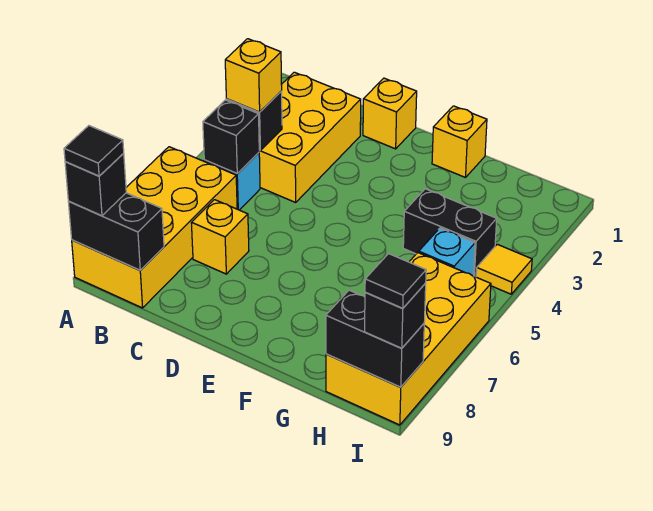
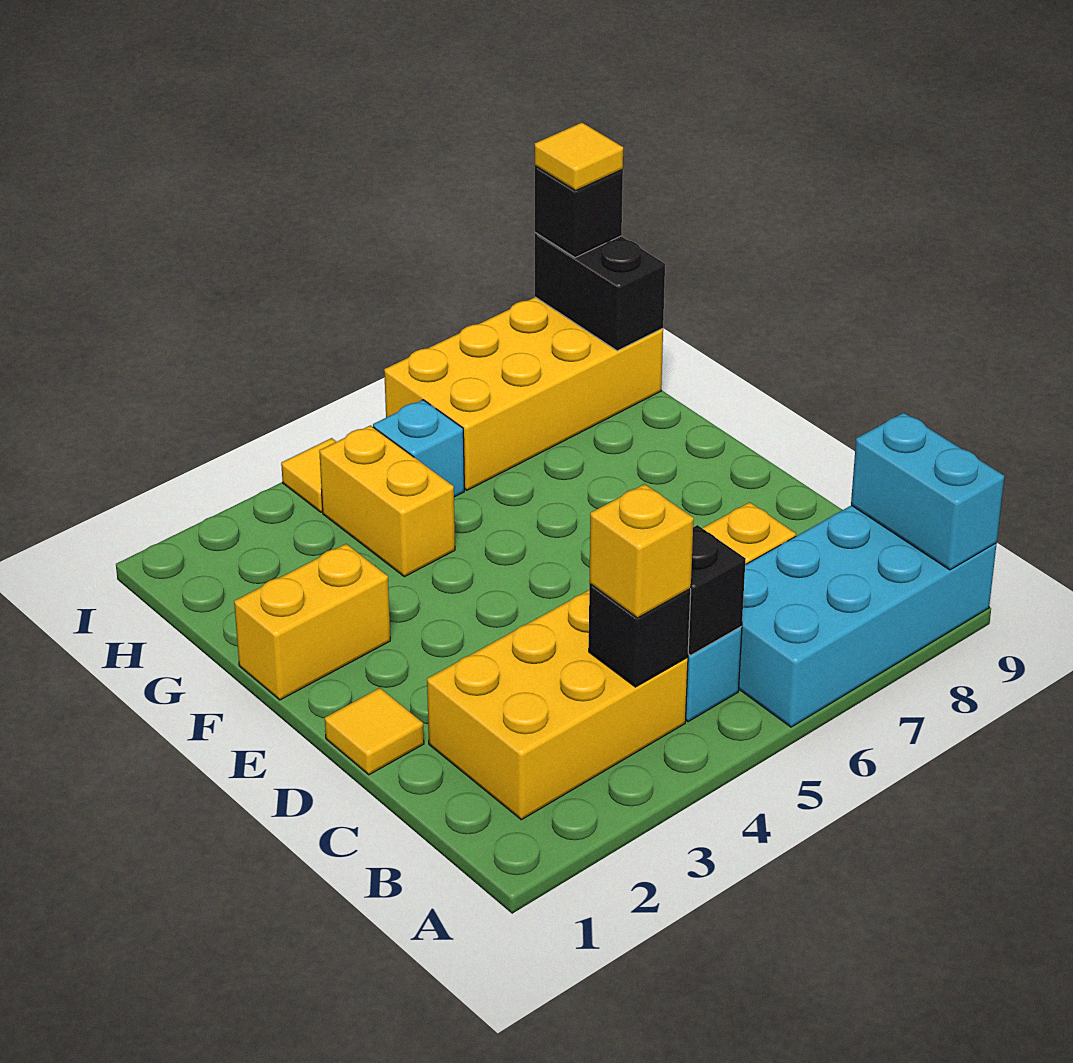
yellow 2x4 brick [72,147,237,308] -> cyan 2x4 brick [739,505,997,727]
black 1x2 brick [68,193,164,270] -> cyan 1x2 brick [851,413,1004,570]
black 1x1 brick [65,154,126,216] -> none
black 1x1 tile [64,126,124,176] -> none
yellow 1x1 brick [363,78,417,149] -> yellow 1x1 tile [325,688,424,775]
yellow 1x1 brick [432,106,487,178] -> yellow 1x2 brick [234,544,390,700]
black 1x2 brick [403,189,497,277] -> yellow 1x2 brick [319,425,455,577]
black 1x1 tile [365,254,426,309] -> yellow 1x1 tile [535,123,623,191]

